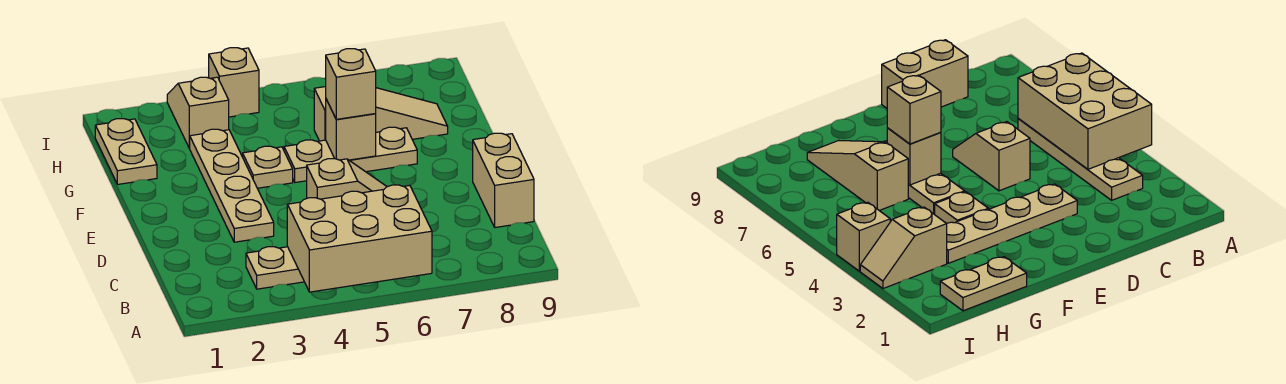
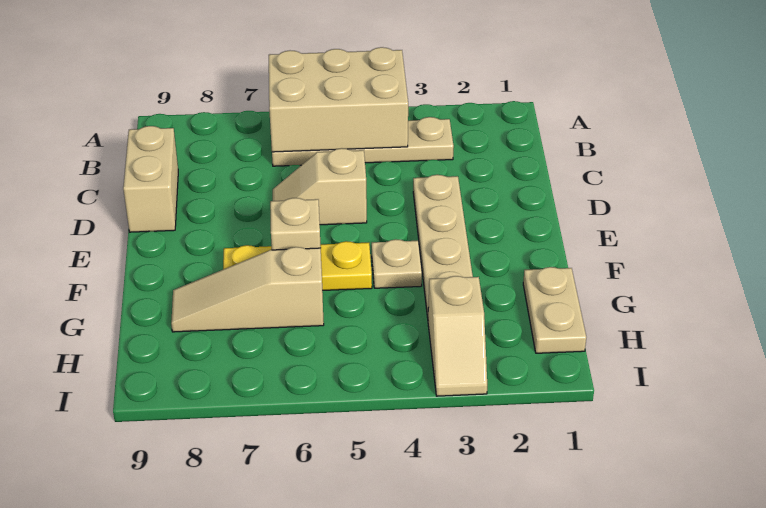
tan 1x3 plate [284,127,417,182] -> yellow 1x3 plate [223,241,372,290]
tan 1x1 brick [326,49,376,119] -> none
tan 1x1 brick [209,48,259,117] -> none

